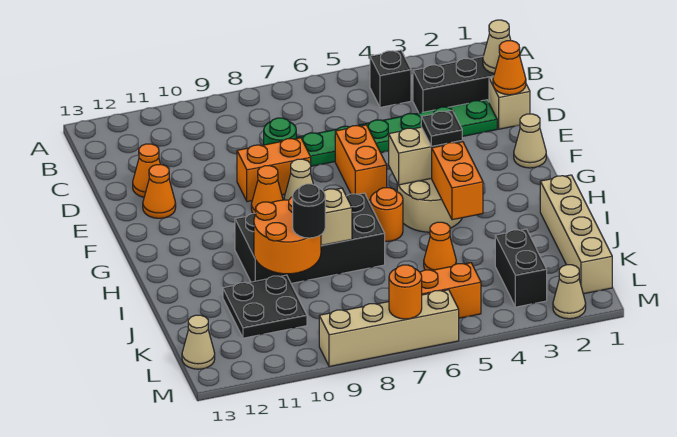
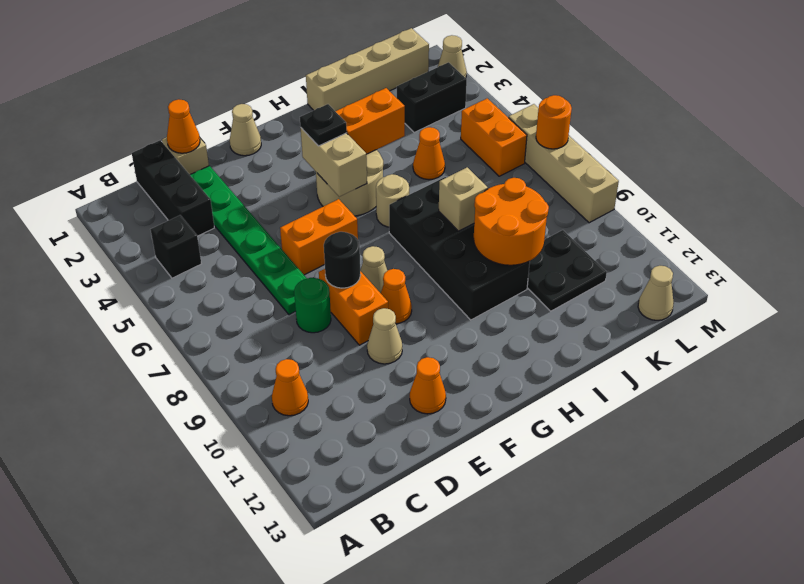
tan 1x1 cone [483,20,511,74] -> tan 1x1 cone moved to [367,308,402,364]
orange 1x1 cone [133,144,160,197] -> orange 1x1 cone moved to [272,359,308,416]
orange 1x1 round brick [370,188,403,241] -> tan 1x1 round brick [376,174,409,227]
black 1x1 round brick [293,184,325,238] -> black 1x1 round brick moved to [324,232,360,288]

